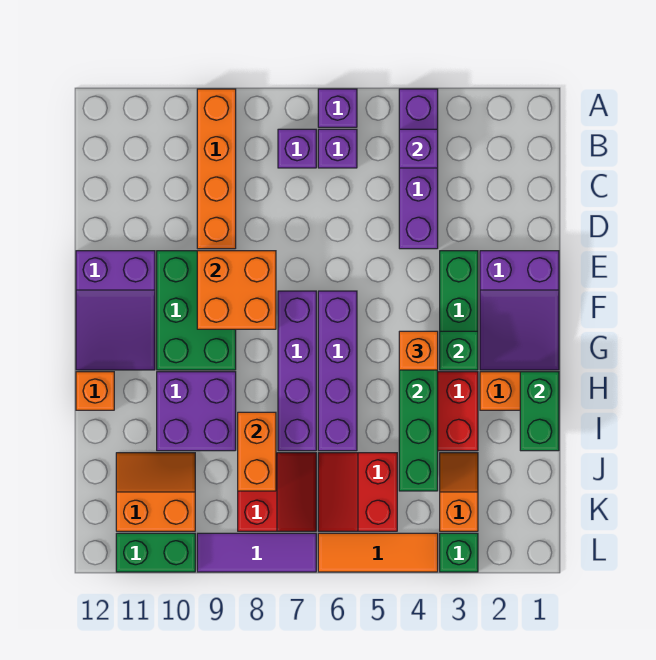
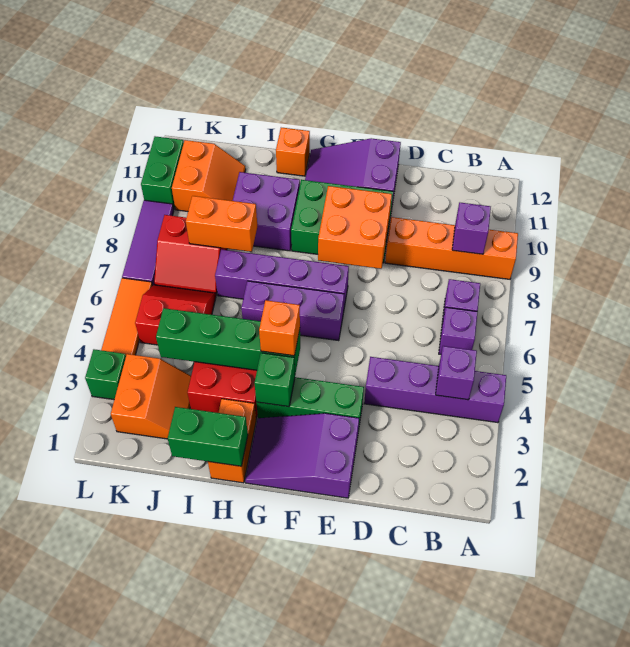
purple 1x1 brick [318,89,357,127] -> purple 1x1 brick moved to [452,203,491,254]
purple 1x4 brick [318,291,357,451] -> purple 1x3 brick [241,281,344,341]
orange 1x2 slope [440,453,478,531] -> orange 2x2 slope [111,354,191,439]

